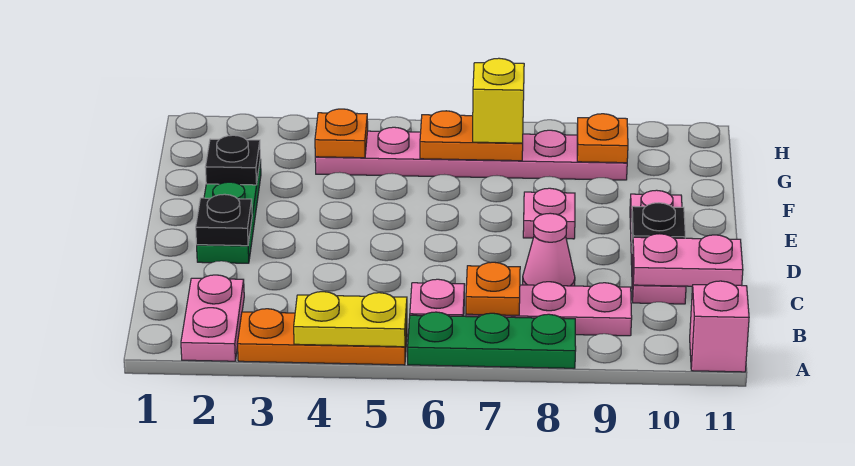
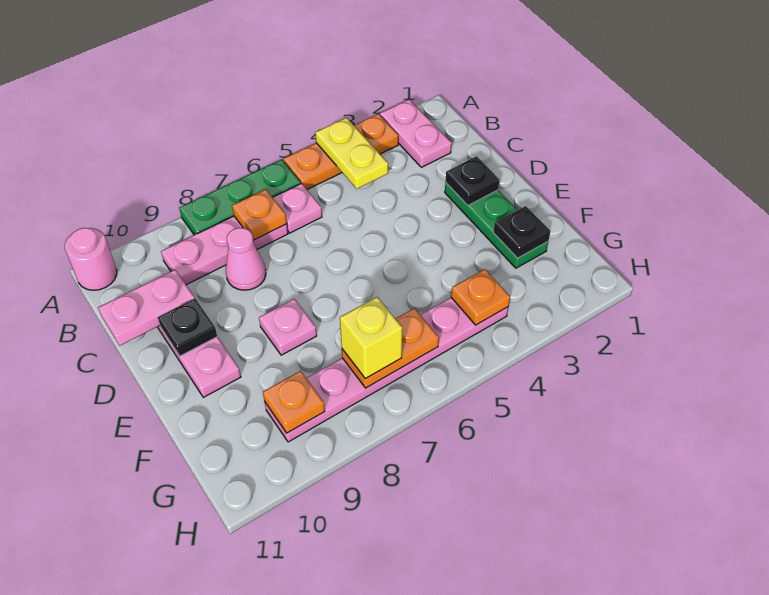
yellow 1x2 plate [294,292,407,347] -> yellow 1x2 plate turned to [315,118,388,189]
pink 1x1 brick [690,281,749,372] -> pink 1x1 round brick [65,228,117,290]

